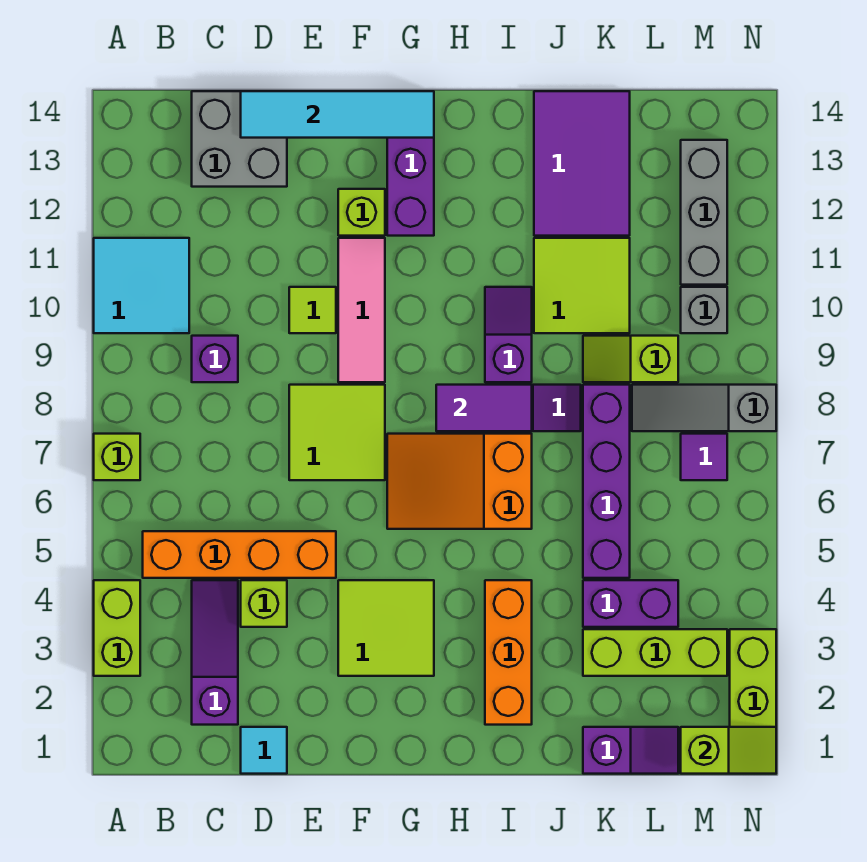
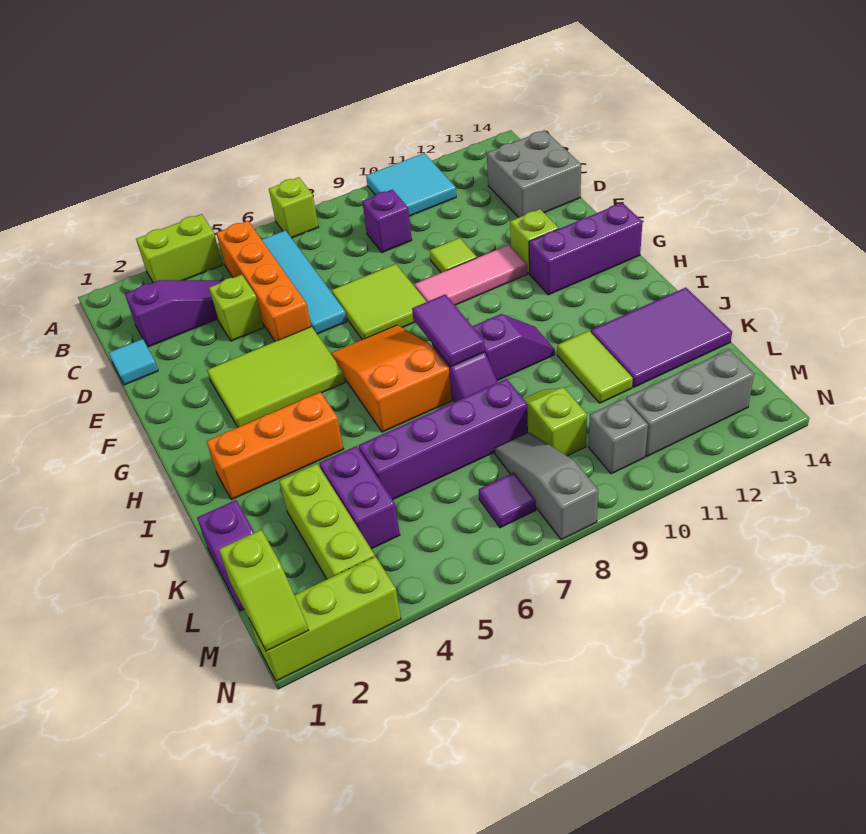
cyan 1x4 tile [241,91,434,138] -> cyan 1x4 tile moved to [262,230,347,334]
lime 2x2 tile [338,580,434,676] -> lime 2x3 tile [207,327,345,427]
lime 2x2 tile [534,238,630,333] -> lime 1x2 tile [557,331,633,403]

